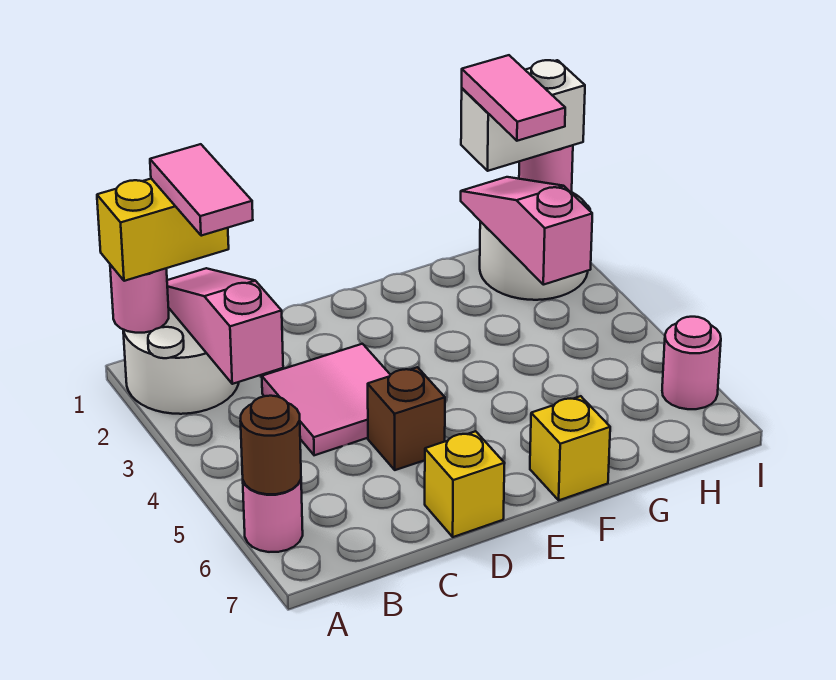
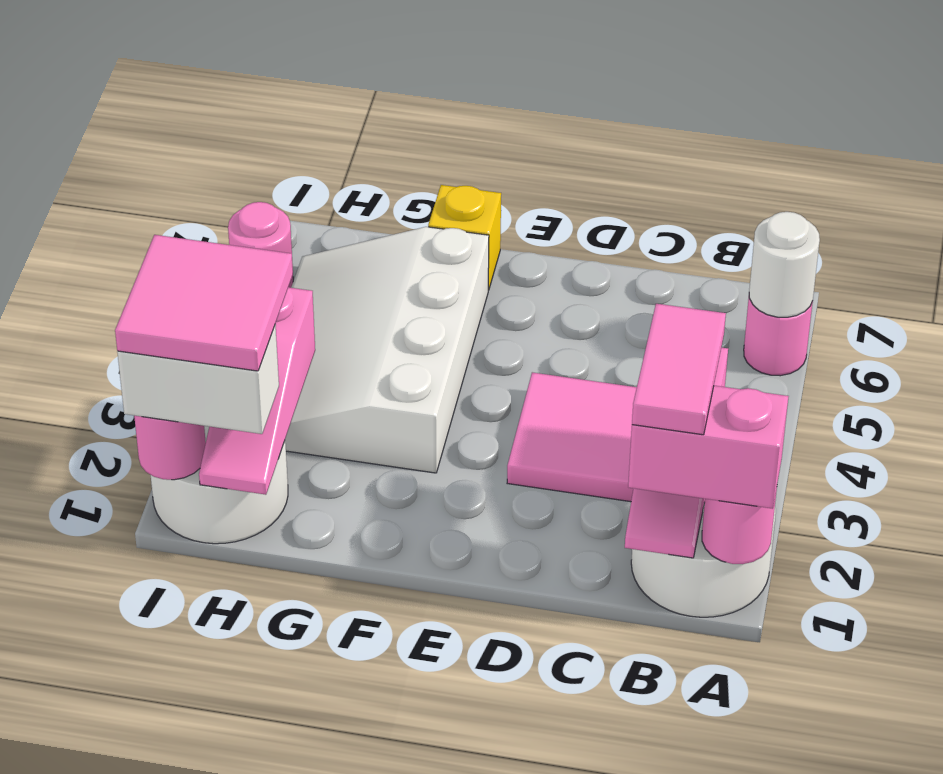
yellow 1x2 brick [97,179,229,281] -> pink 1x2 brick [628,386,789,509]
brown 1x1 round brick [241,396,301,494] -> white 1x1 round brick [749,212,820,317]
brown 1x1 brick [368,367,445,470] -> none
yellow 1x1 brick [425,431,505,537] -> none
none -> white 3x4 slope [285,227,489,473]
pink 1x2 tile [462,55,565,141] -> pink 2x2 tile [115,235,293,371]

